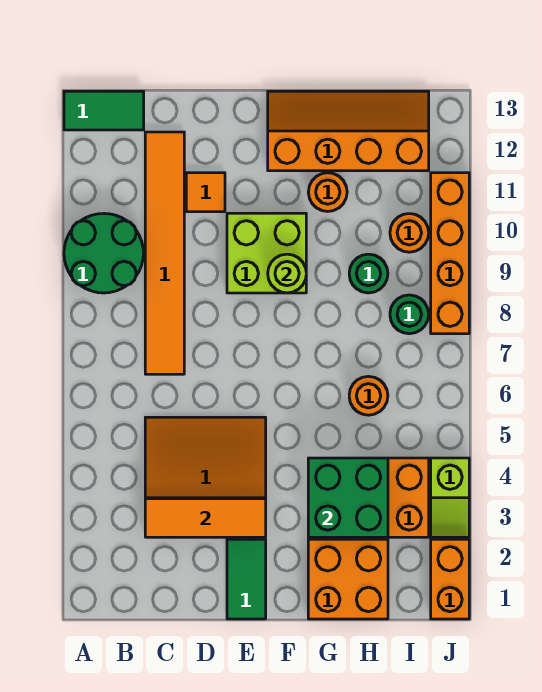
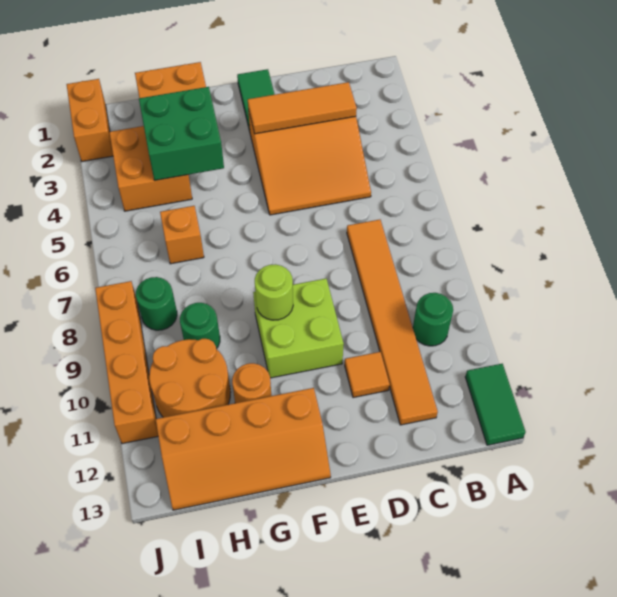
green 2x2 round brick [64,214,143,293] -> green 1x1 round brick [413,293,453,346]
green 1x2 tile [64,91,144,130] -> green 1x2 tile turned to [465,364,526,445]
orange 1x1 round brick [349,376,388,415] -> orange 1x1 brick [160,206,204,264]
orange 1x1 round brick [390,214,429,252] -> orange 2x2 round brick [149,339,231,417]
lime 1x2 slope [431,458,469,537] -> none

